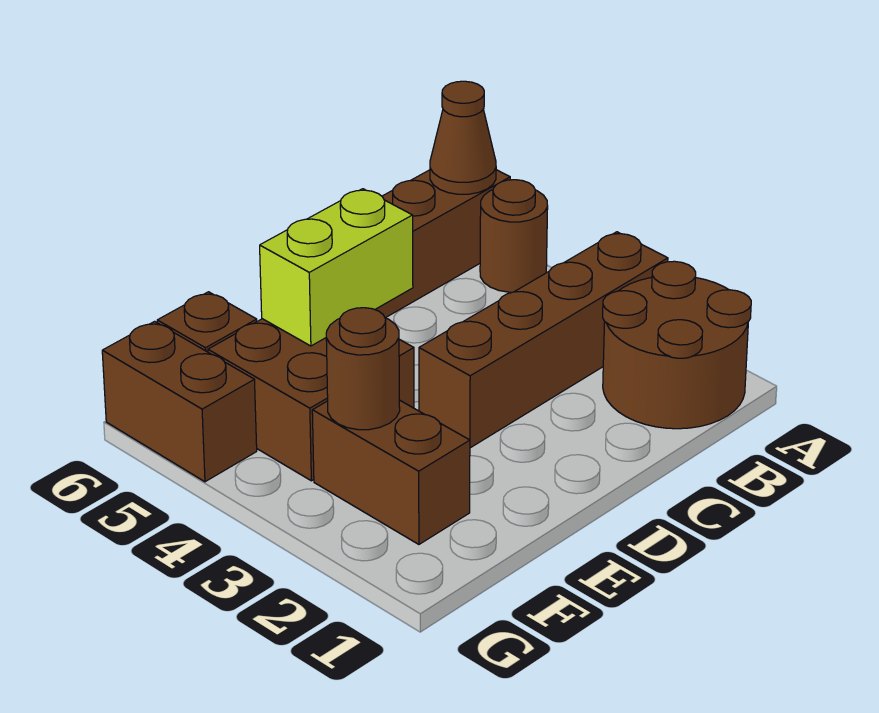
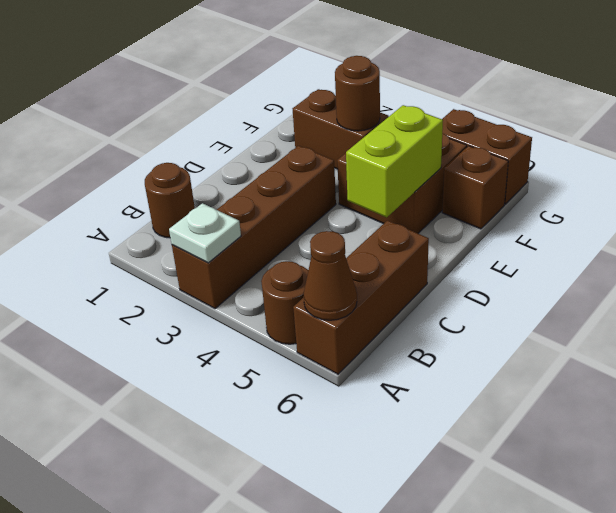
brown 2x2 round brick [603,261,751,429] -> brown 1x1 round brick [145,163,195,238]
none -> white 1x1 plate [169,203,241,263]

